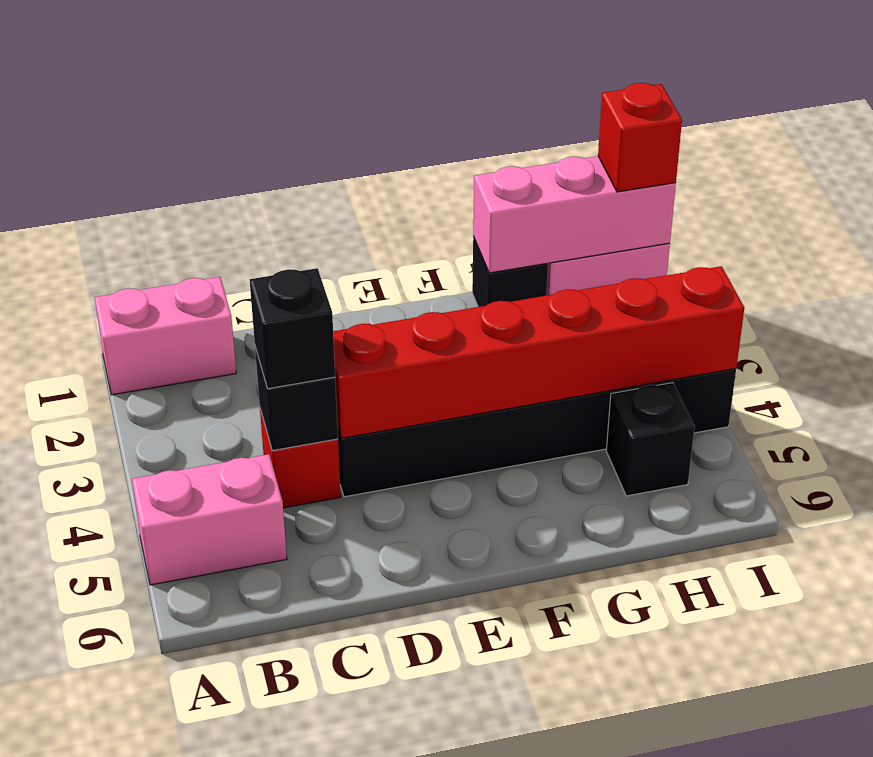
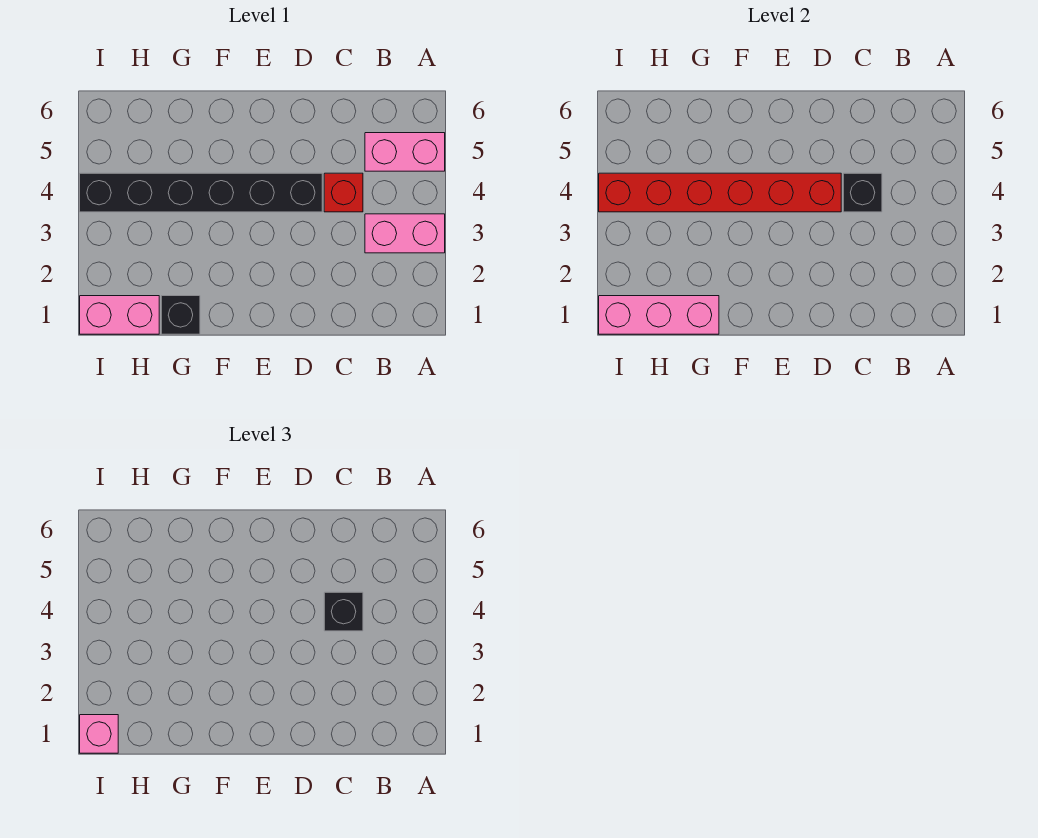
pink 1x2 brick [95,277,236,395] -> pink 1x2 brick moved to [365,214,445,253]
black 1x1 brick [606,383,695,496] -> none
red 1x1 brick [598,83,682,192] -> pink 1x1 brick [80,715,118,753]

